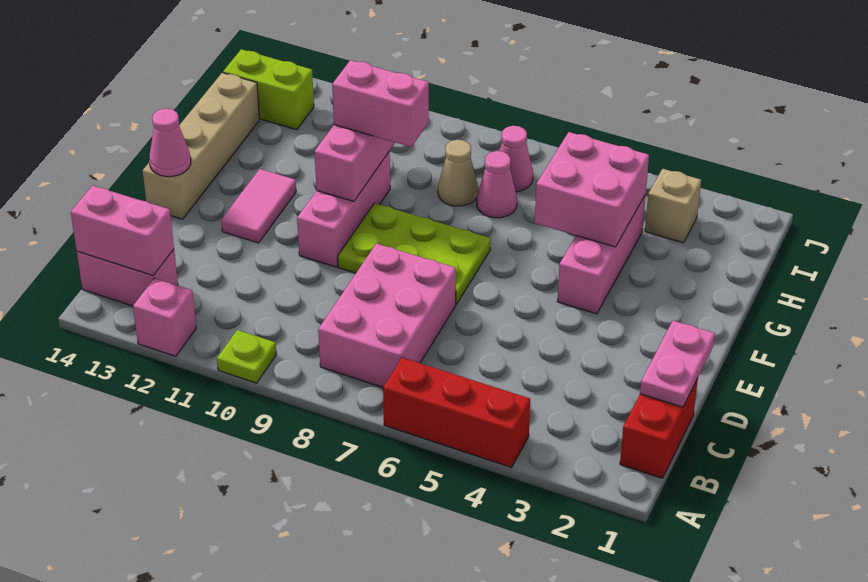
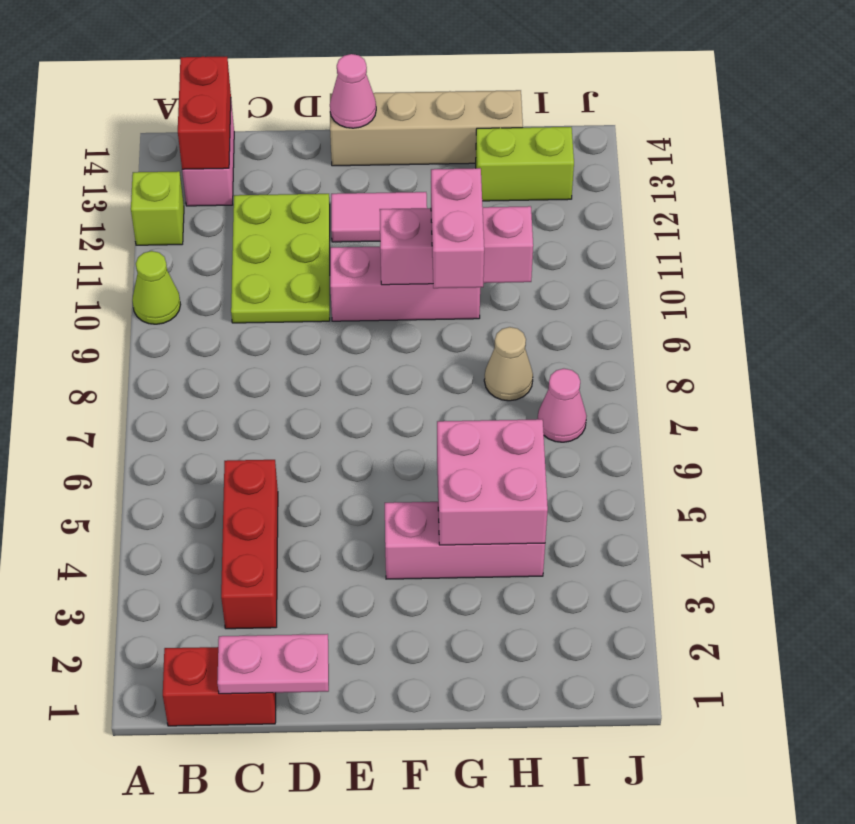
red 1x3 brick [383,358,530,467] -> red 1x3 brick moved to [221,460,278,629]
lime 1x1 plate [217,330,277,383] -> lime 1x1 cone [132,251,181,324]
pink 1x1 brick [133,278,196,356] -> lime 1x1 brick [131,171,184,245]
pink 2x3 brick [318,243,456,387] -> none
pink 1x2 brick [71,185,174,276] -> red 1x2 brick [178,57,231,169]
lime 2x3 plate [338,203,491,304] -> lime 2x3 plate moved to [231,194,330,323]
pink 1x1 cone [477,151,517,218] -> none
tan 1x1 brick [645,169,701,243] -> none
lime 1x2 brick [223,49,314,130] -> lime 1x2 brick turned to [476,127,574,201]

